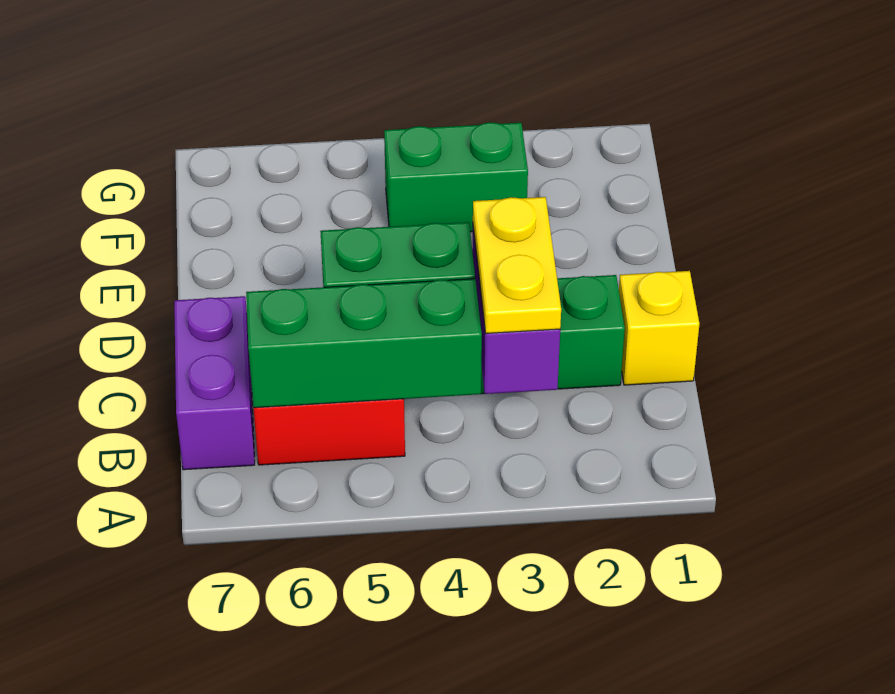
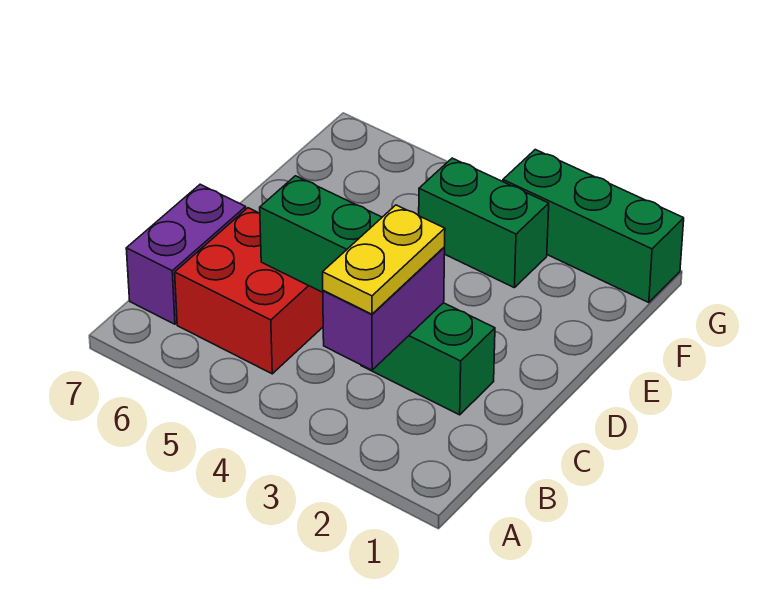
green 1x3 brick [246,279,482,408] -> green 1x3 brick moved to [503,150,684,303]
yellow 1x1 brick [619,271,699,385] -> none

